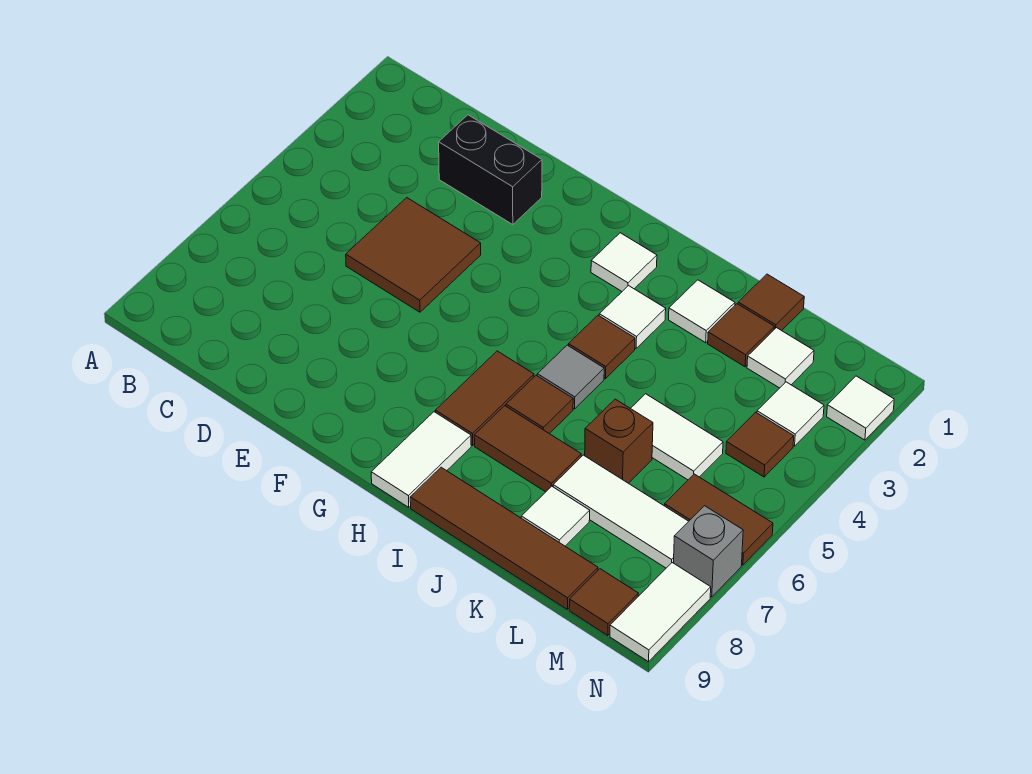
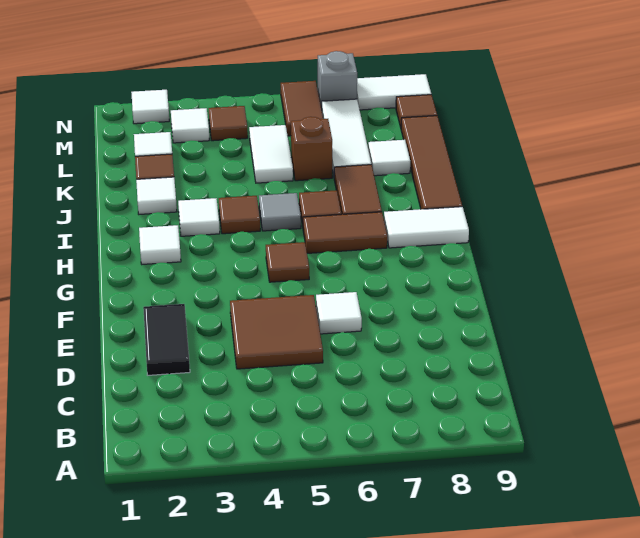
black 1x2 brick [439,115,542,225] -> black 1x2 tile [143,304,190,375]
none -> white 1x1 tile [316,292,362,334]
brown 1x1 tile [738,274,804,331] -> brown 1x1 tile moved to [266,242,309,282]

